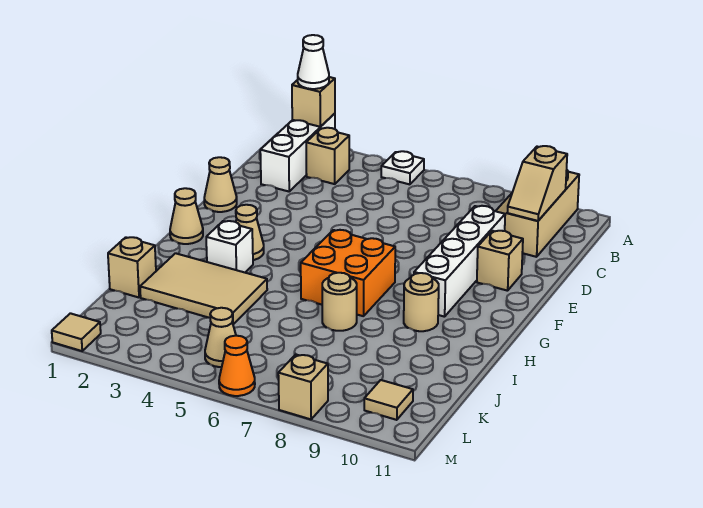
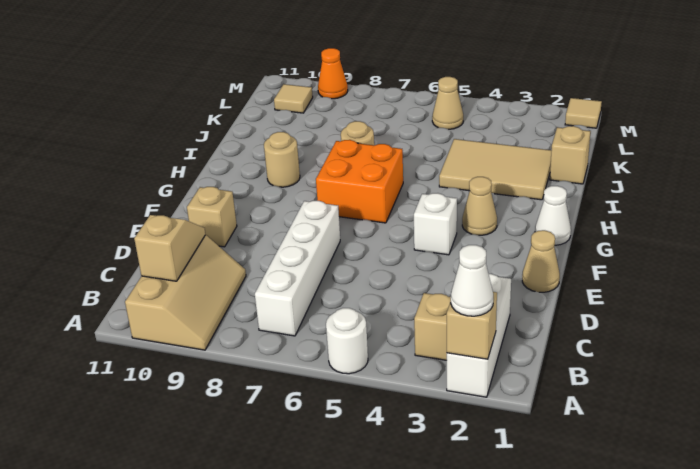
white 1x1 plate [381,151,424,184] -> white 1x1 round brick [326,308,368,374]
white 1x4 brick [414,206,505,317] -> white 1x4 brick moved to [255,201,340,336]
tan 1x1 cone [170,188,203,244] -> white 1x1 cone [535,186,571,245]
white 1x1 brick [206,221,253,272] -> white 1x1 brick moved to [414,193,457,255]
orange 1x1 cone [219,336,255,396] -> orange 1x1 cone moved to [318,48,348,99]
tan 1x1 brick [278,355,328,419] -> none

